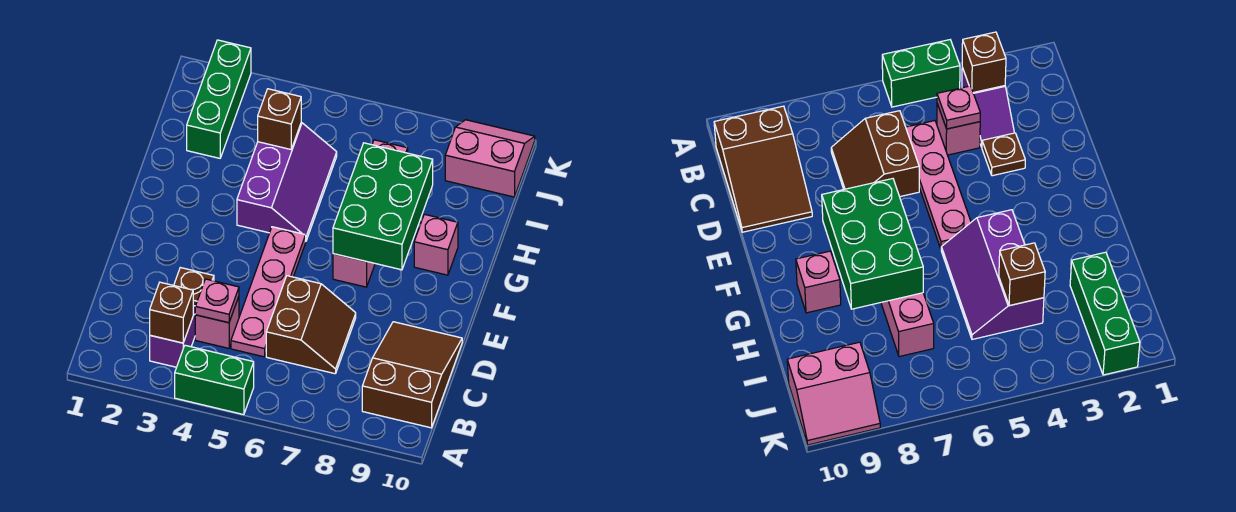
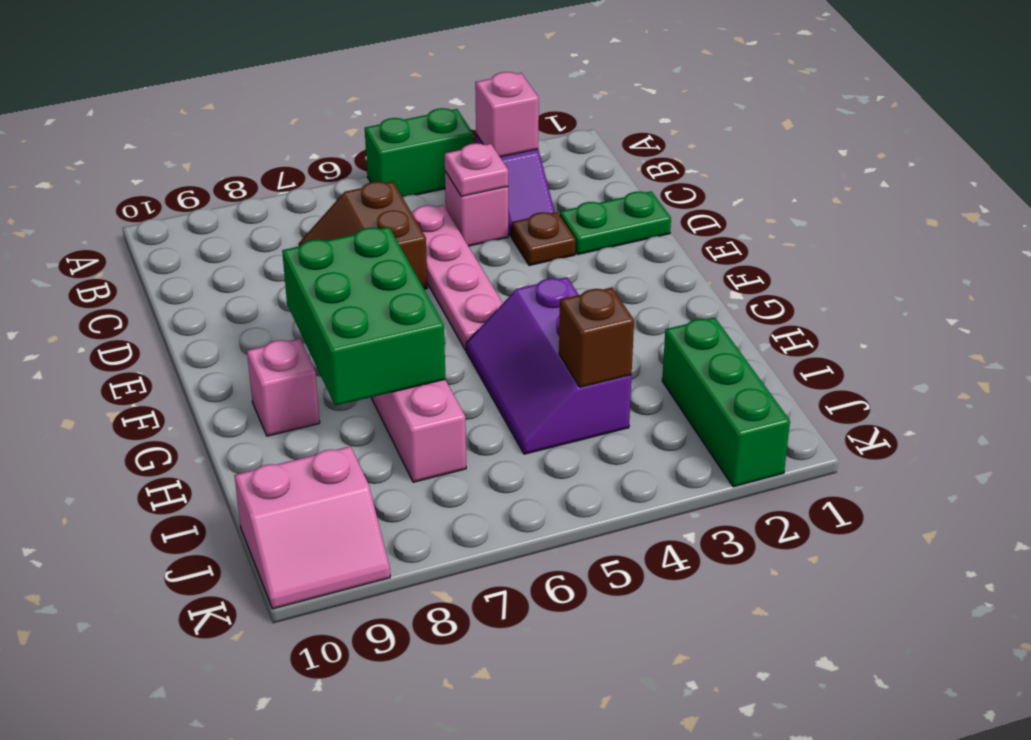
brown 1x1 brick [150,282,193,343] -> pink 1x1 brick [475,72,539,157]
brown 2x3 slope [362,322,462,428] -> none
none -> green 1x2 plate [560,191,671,255]

